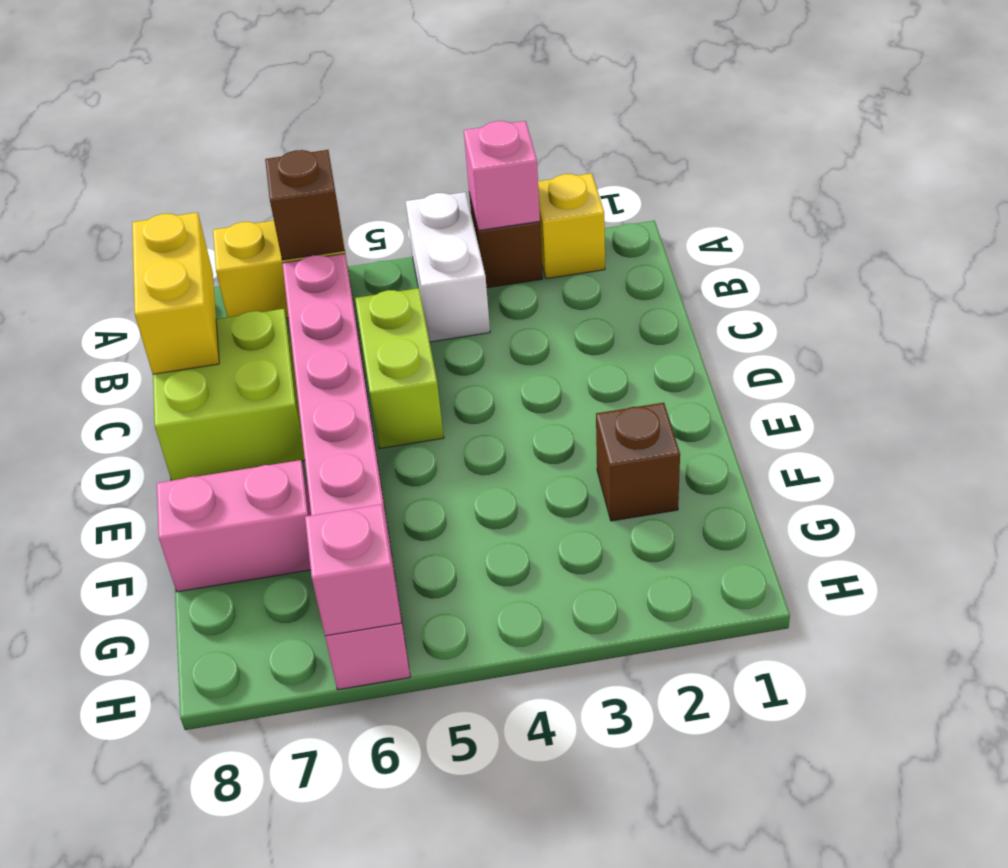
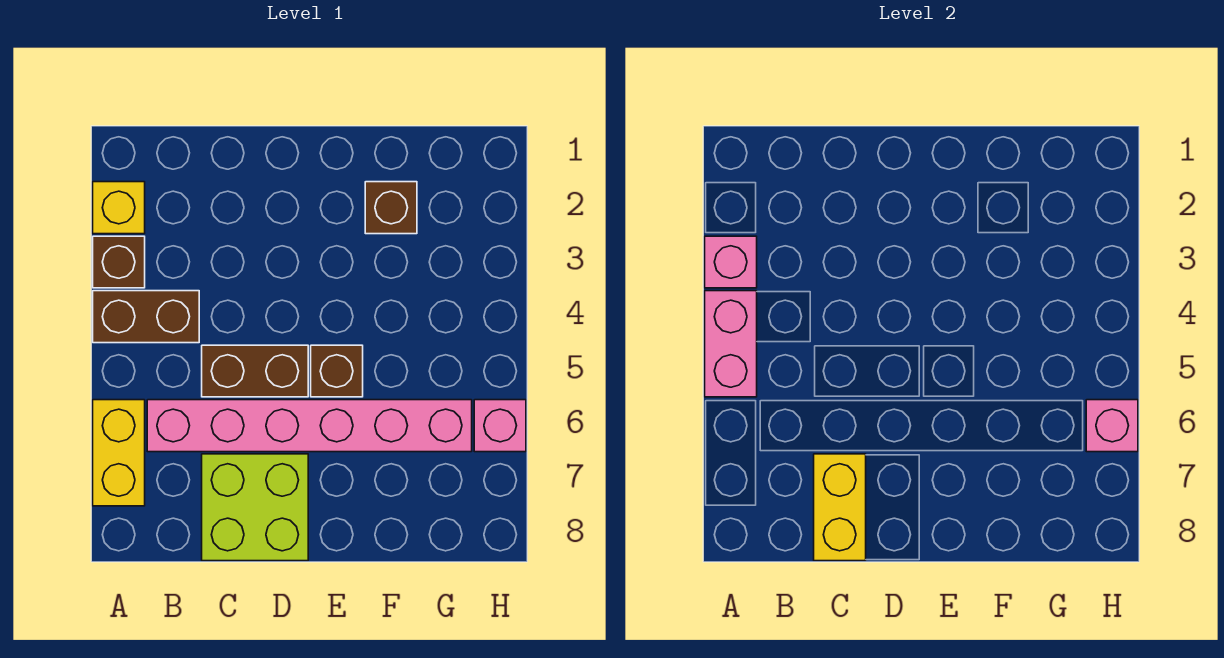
white 1x2 brick [406,192,490,342] -> brown 1x2 brick [93,291,199,343]
brown 1x1 brick [265,150,345,260] -> brown 1x1 brick moved to [311,345,363,397]
yellow 1x2 brick [132,212,219,374] -> yellow 1x2 brick turned to [814,454,866,561]
lime 1x2 brick [355,288,444,449] -> brown 1x2 brick [202,345,308,397]
pink 1x2 brick [157,460,311,592] -> pink 1x2 brick moved to [705,291,757,397]

